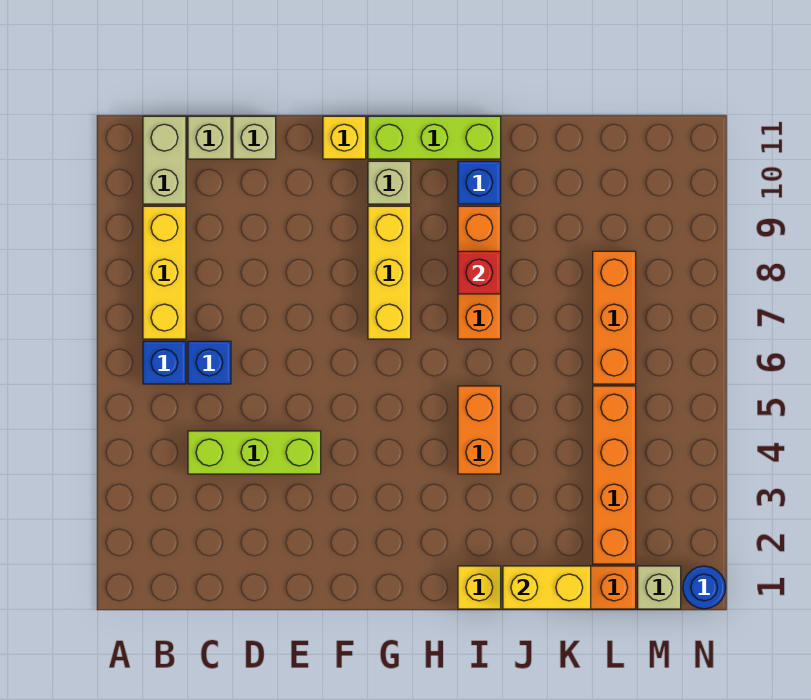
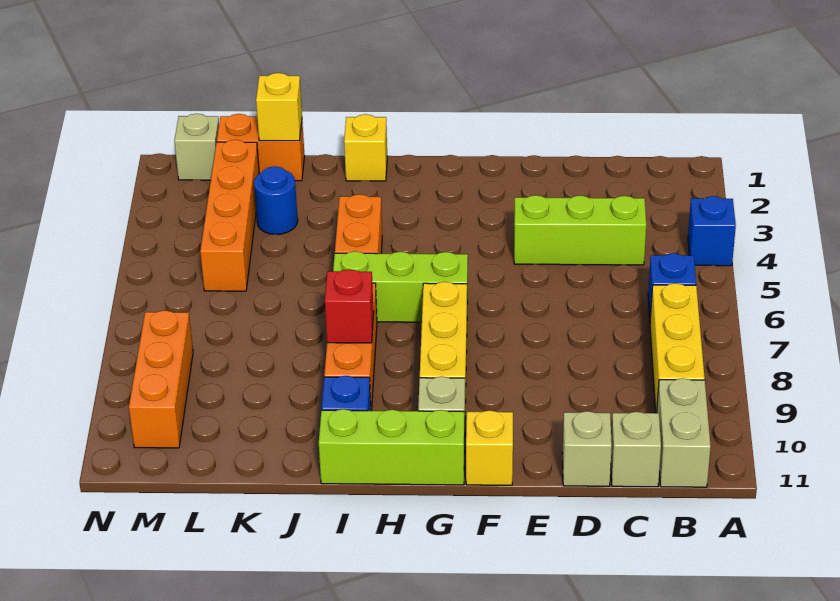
blue 1x1 brick [188,341,231,384] -> blue 1x1 brick moved to [688,196,736,266]
none -> lime 1x3 brick [333,251,468,322]
yellow 1x2 brick [503,566,591,609] -> yellow 1x1 brick [256,73,302,141]
orange 1x3 brick [593,251,636,384] -> orange 1x3 brick moved to [129,310,193,448]
blue 1x1 round brick [683,566,726,609] -> blue 1x1 round brick moved to [254,166,298,234]

